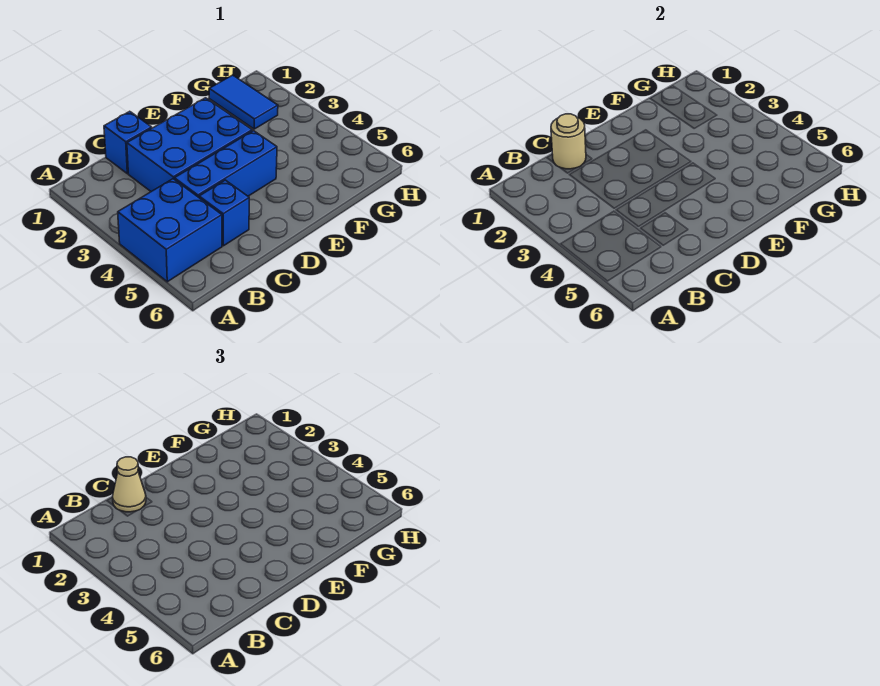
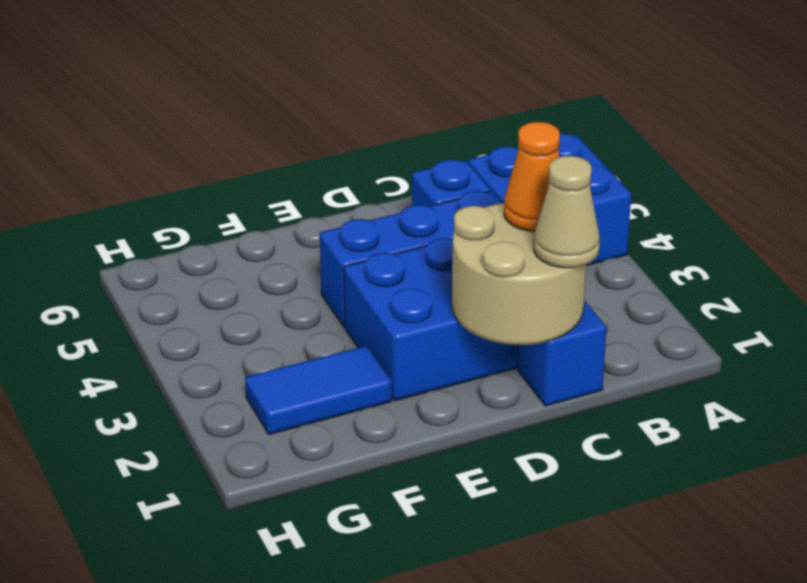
tan 1x1 round brick [551,114,586,169] -> tan 2x2 round brick [452,203,586,345]
none -> orange 1x1 cone [504,122,560,231]
blue 1x2 tile [209,75,278,129] -> blue 1x2 tile turned to [245,346,392,434]

